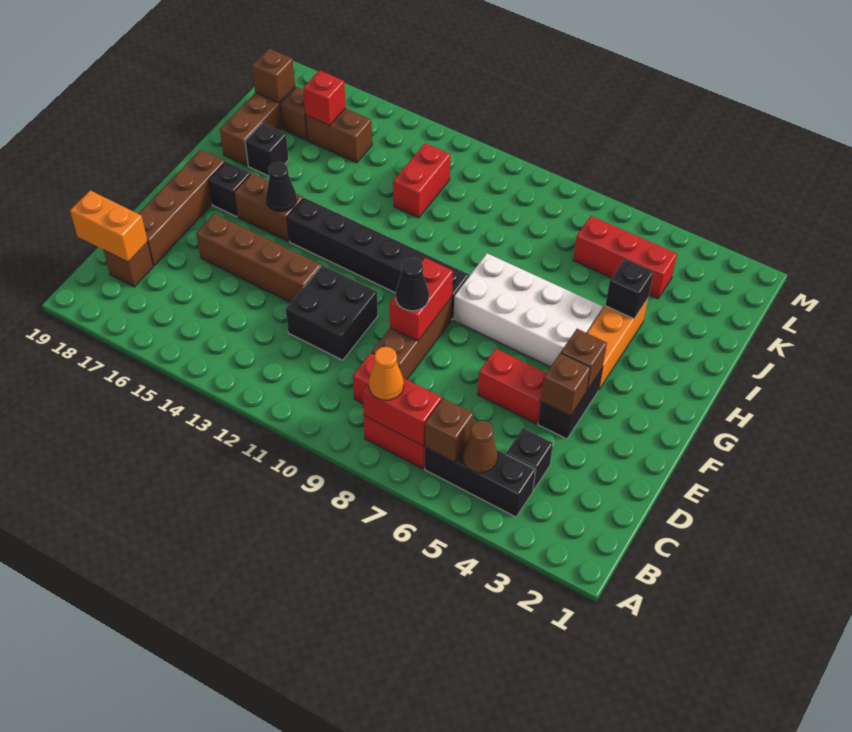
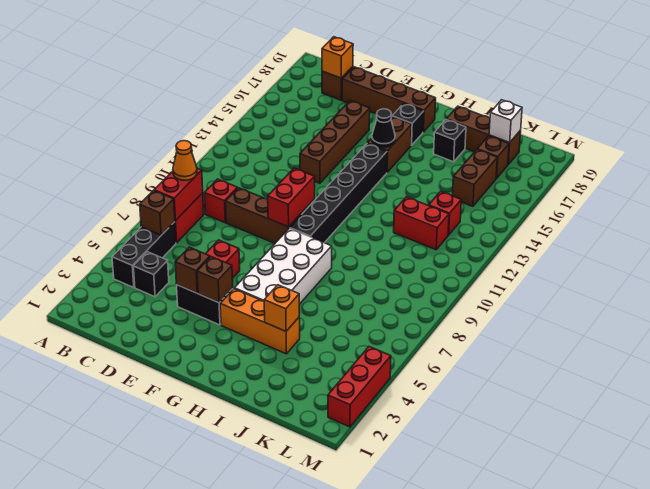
brown 1x1 cone [463,420,498,473] -> none
orange 1x2 brick [70,190,147,262] -> orange 1x1 brick [322,37,353,78]
black 2x2 brick [286,265,378,360] -> none
red 1x2 brick [389,258,453,341] -> red 1x2 brick turned to [268,168,315,227]
black 1x1 cone [396,258,429,311] -> none
black 1x1 brick [605,259,654,319] -> orange 1x1 brick [264,285,299,331]
red 1x3 brick [573,216,677,299] -> red 1x3 brick moved to [328,347,391,427]
red 1x1 brick [303,70,346,125] -> red 1x1 brick moved to [429,191,461,235]
brown 1x1 brick [252,49,295,103] -> white 1x1 brick [489,100,522,143]

